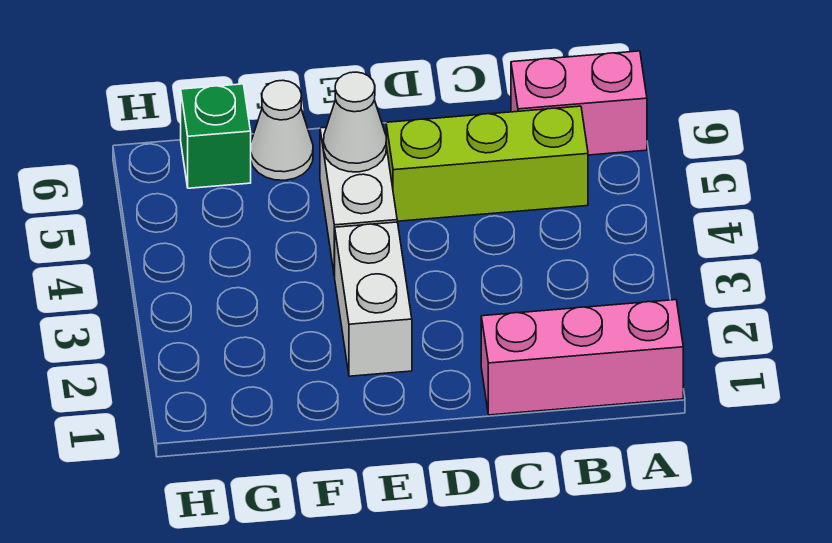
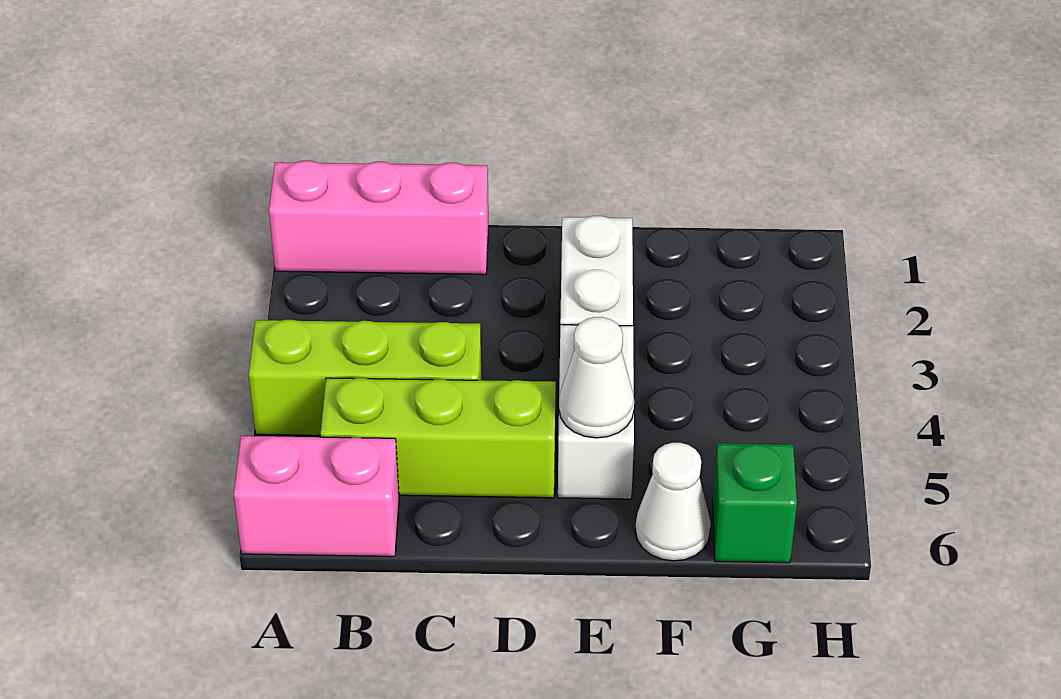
none -> lime 1x3 brick [249,320,482,435]

